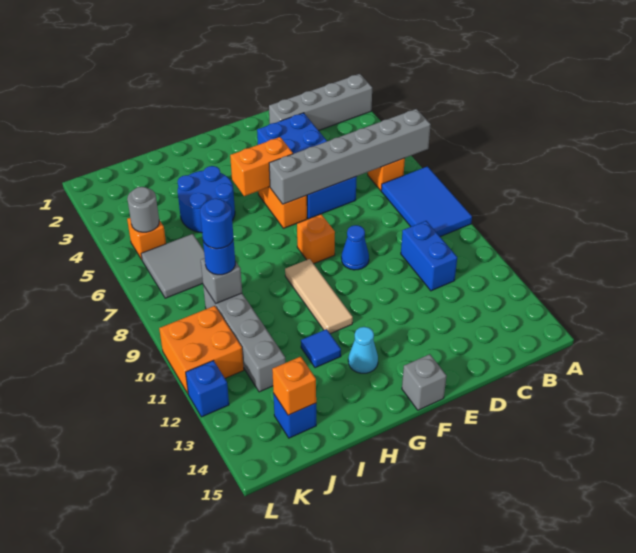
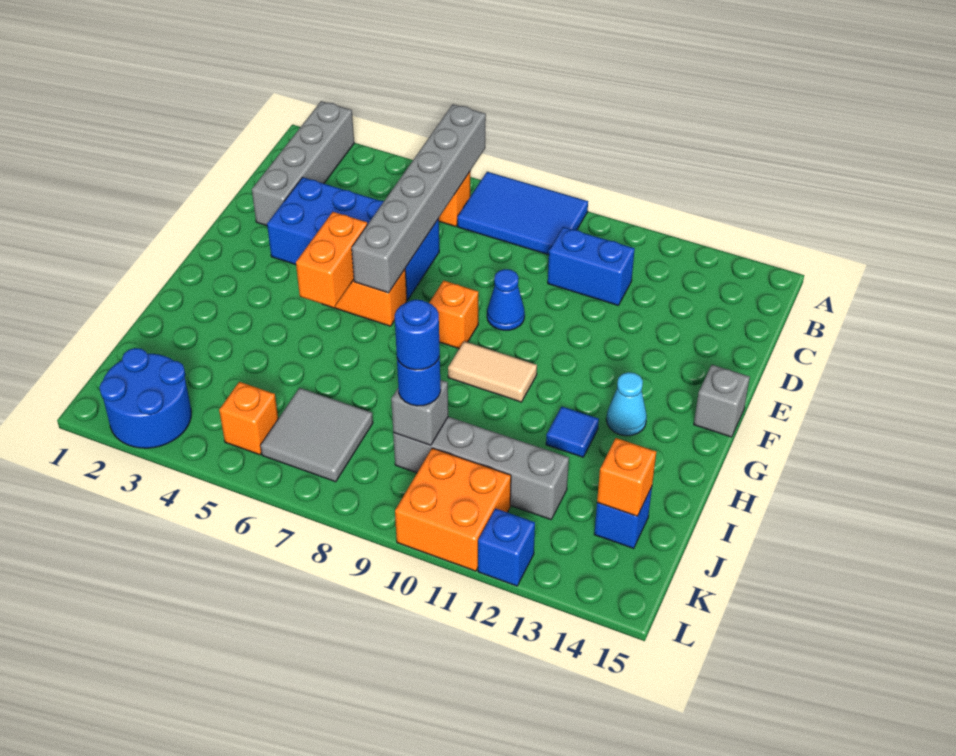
tan 1x3 tile [285,259,353,334] -> tan 1x2 tile [448,341,537,402]
blue 2x2 round brick [178,166,235,233] -> blue 2x2 round brick moved to [99,348,191,448]
grey 1x1 round brick [127,187,159,232] -> none

